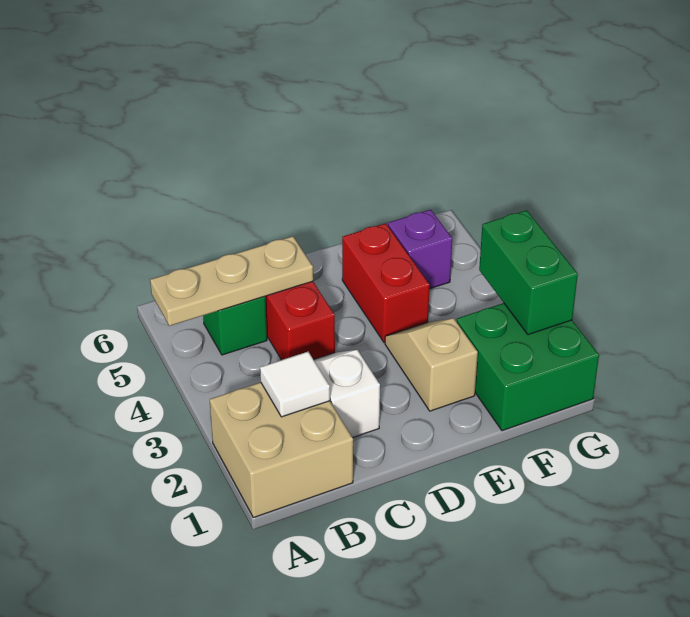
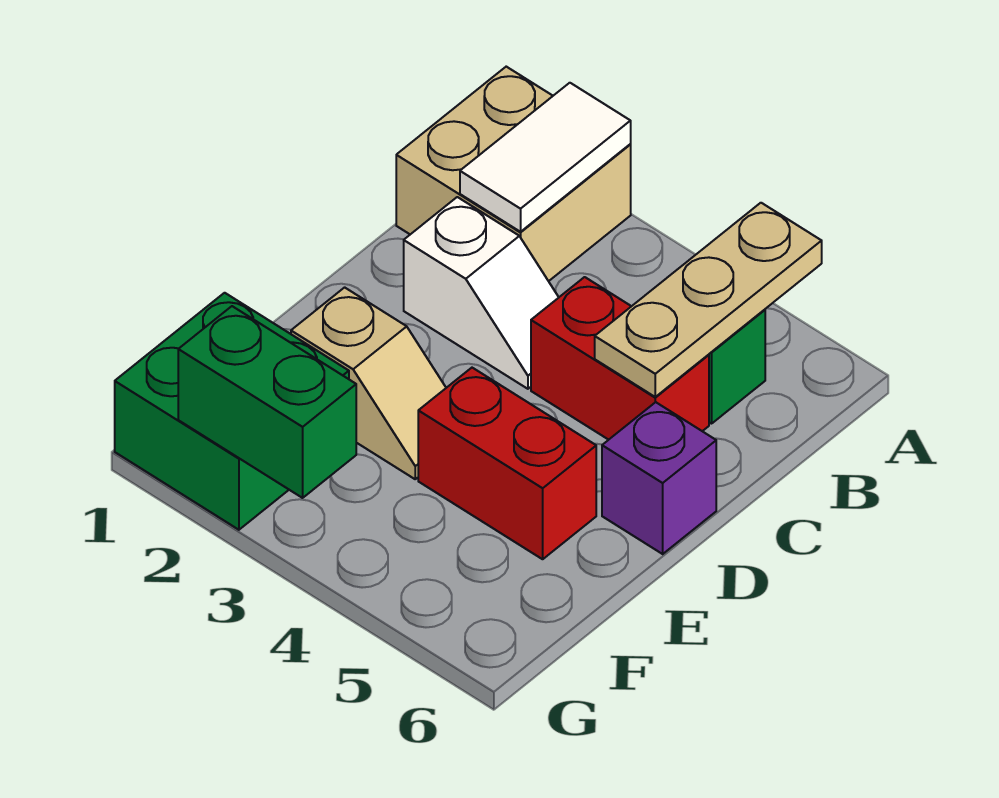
white 1x1 tile [260,352,330,417] -> white 1x2 tile [460,83,631,232]
purple 1x1 brick [388,210,452,289] -> purple 1x1 brick moved to [602,402,716,554]

